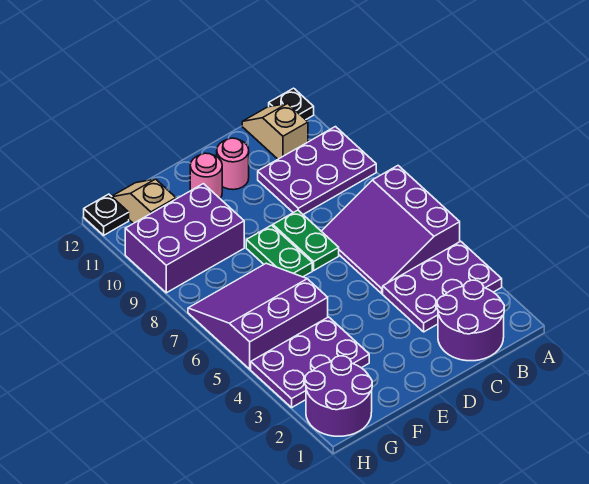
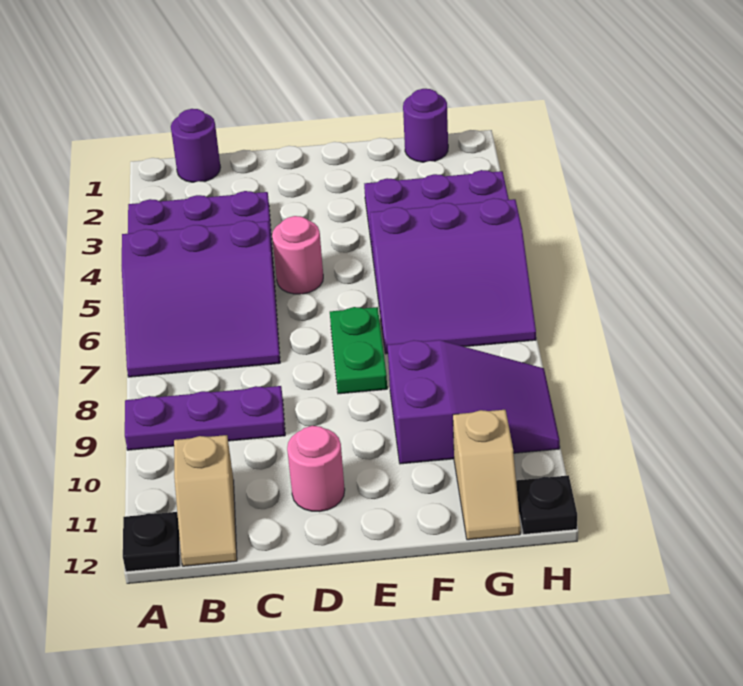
purple 3x3 slope [321,166,460,294] -> purple 3x3 slope turned to [122,220,280,377]
purple 2x3 plate [258,127,376,214] -> purple 1x3 plate [125,386,285,450]
purple 2x2 round brick [437,280,504,361] -> purple 1x1 round brick [171,109,221,182]
green 1x2 plate [273,210,339,270] -> none
pink 1x1 round brick [190,153,222,198] -> pink 1x1 round brick moved to [272,216,323,294]
purple 2x3 brick [125,184,244,293] -> purple 2x3 slope [388,340,560,464]
purple 2x2 round brick [305,356,372,436] -> purple 1x1 round brick [403,89,448,162]

